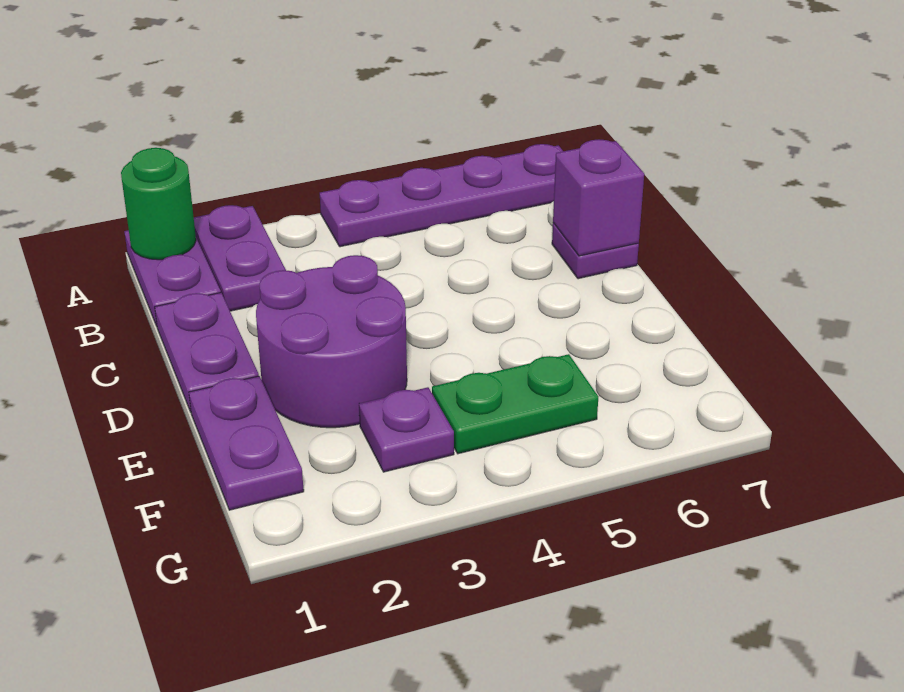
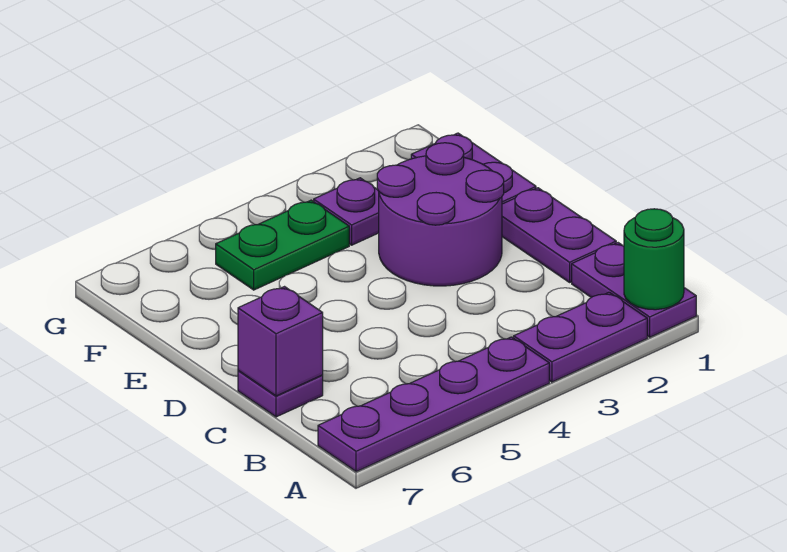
purple 1x2 plate [194,205,286,311] -> purple 1x2 plate turned to [514,292,647,382]

